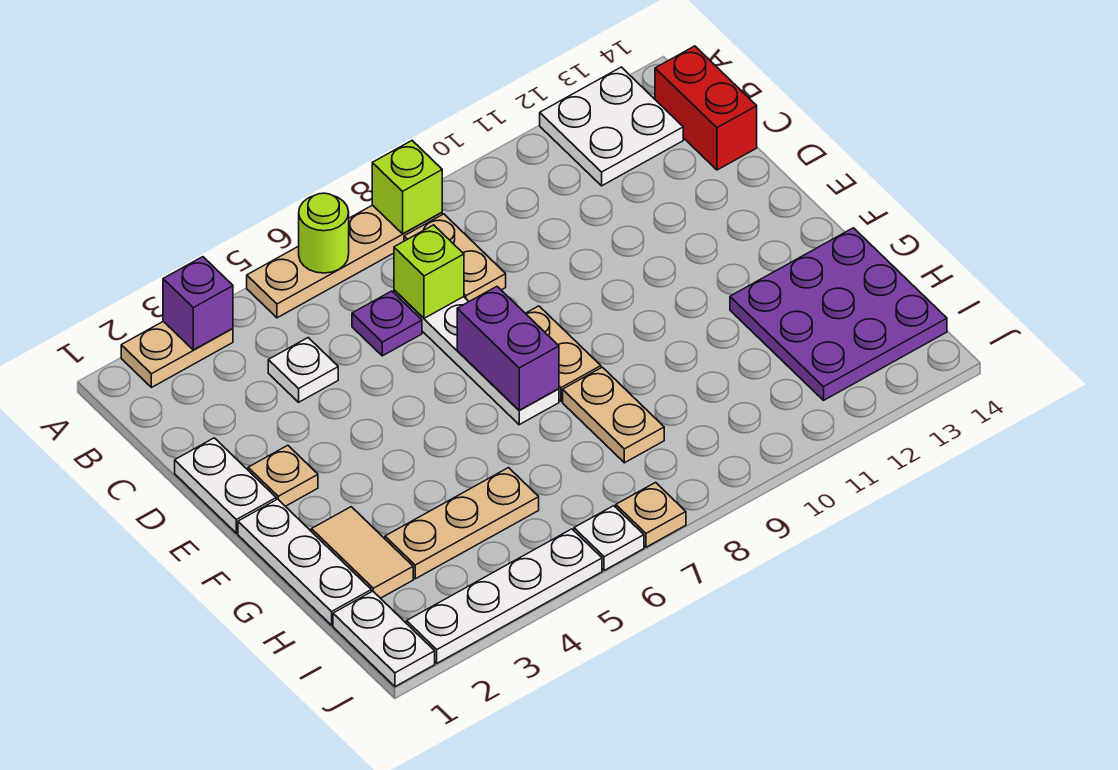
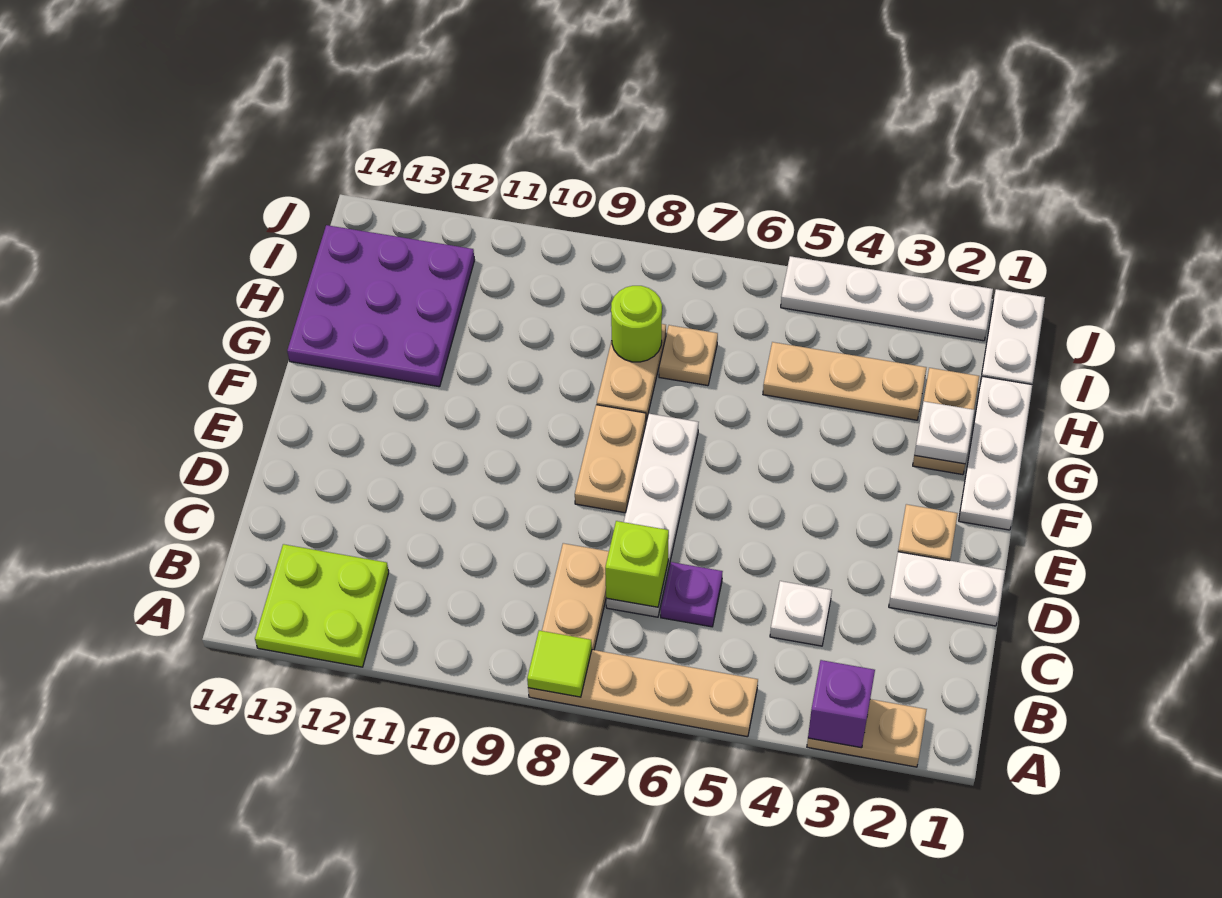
lime 1x1 round brick [299,193,349,273] -> lime 1x1 round brick moved to [611,286,662,362]
lime 1x1 brick [372,141,442,234] -> lime 1x1 tile [527,631,592,697]
white 2x2 plate [540,67,683,186] -> lime 2x2 plate [255,544,389,667]
red 1x2 brick [655,46,757,170] -> none
white 1x2 plate [175,438,276,533] -> white 1x2 plate turned to [889,552,1005,626]
purple 1x2 brick [457,287,559,410] -> none
tan 1x2 tile [311,507,413,598] -> tan 1x2 plate [913,368,979,475]
white 1x1 plate [574,506,644,571] -> white 1x1 plate moved to [914,401,974,464]
tan 1x1 plate [616,482,686,547] -> tan 1x1 plate moved to [659,325,718,386]

